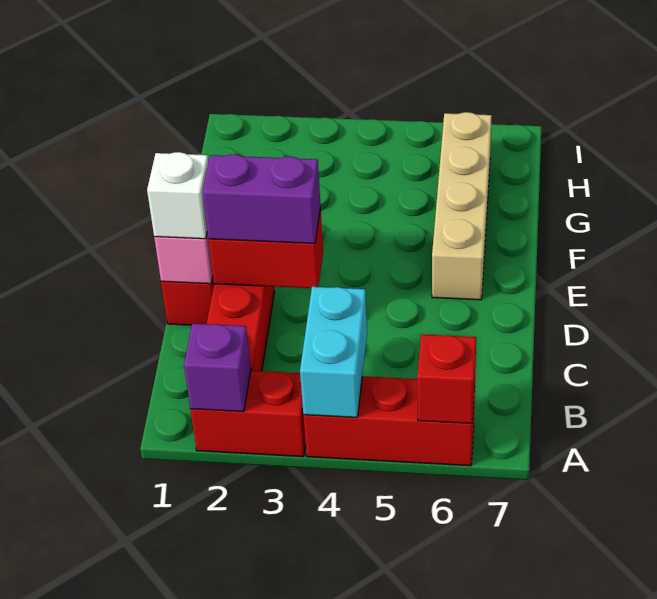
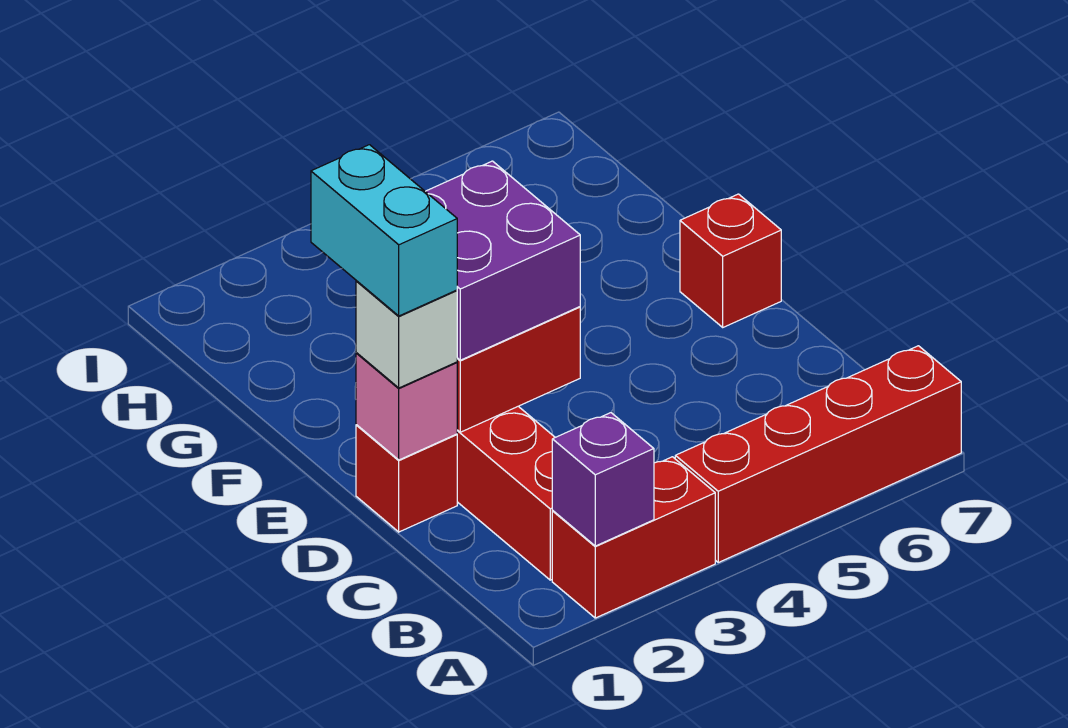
red 1x3 brick [303,376,475,466] -> red 1x4 brick [675,346,961,562]
cyan 1x2 brick [300,287,367,417] -> cyan 1x2 brick moved to [311,145,457,316]
red 1x1 brick [417,334,476,423] -> red 1x1 brick moved to [680,194,781,327]
purple 1x2 brick [203,154,321,244] -> purple 2x2 brick [425,161,580,360]
tan 1x4 brick [432,112,492,300] -> none

